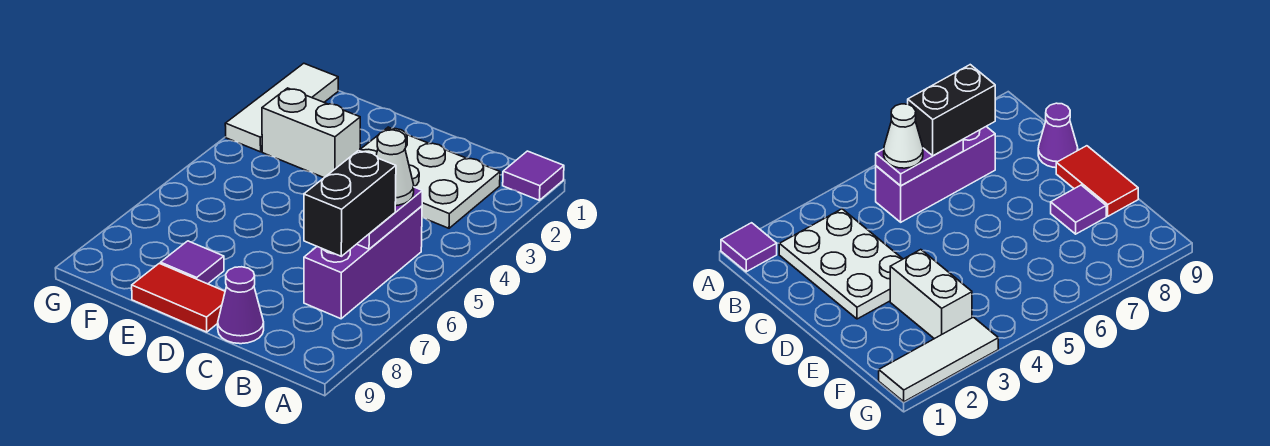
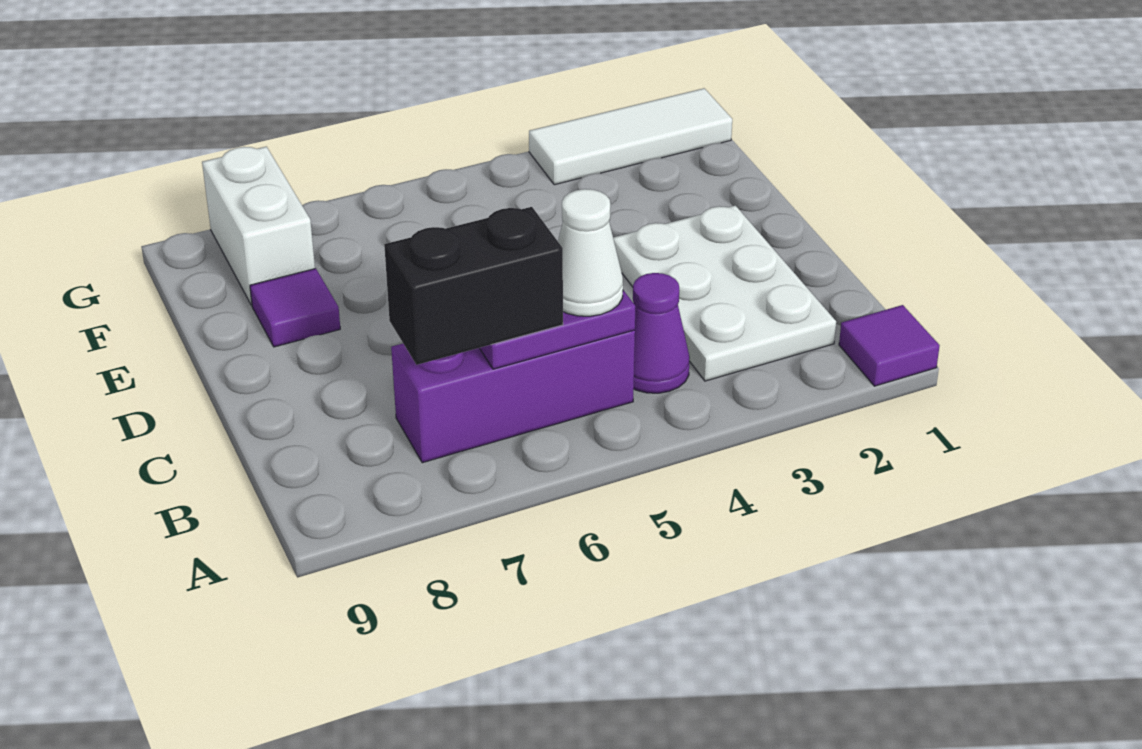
purple 1x1 cone [218,267,264,344] -> purple 1x1 cone moved to [633,273,690,393]
red 1x2 tile [132,263,225,332] -> none
white 1x2 brick [262,88,360,178] -> white 1x2 brick moved to [202,147,315,306]

